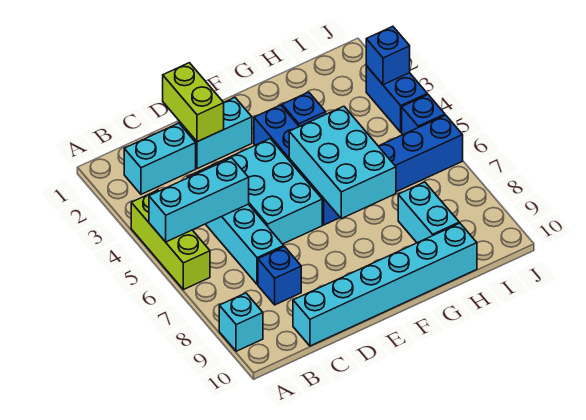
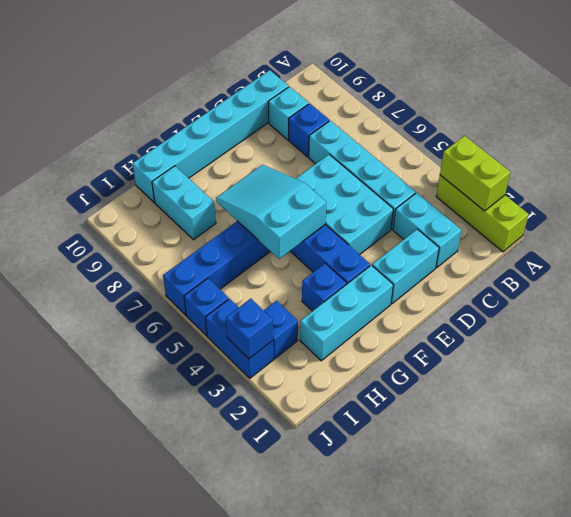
lime 1x3 brick [131,190,210,290] -> lime 1x3 brick moved to [436,175,529,252]
cyan 1x3 brick [149,158,249,242] -> cyan 1x3 brick moved to [300,265,393,361]
cyan 1x1 brick [219,293,263,351] -> cyan 1x1 brick moved to [268,87,309,140]
cyan 1x2 brick [124,123,196,194] -> cyan 1x2 brick turned to [393,193,461,267]
lime 1x2 brick [163,63,224,142] -> lime 1x2 brick moved to [440,136,510,211]
cyan 2x3 brick [289,106,396,219] -> cyan 2x3 slope [216,165,326,259]
none -> blue 1x1 brick [264,301,298,359]

